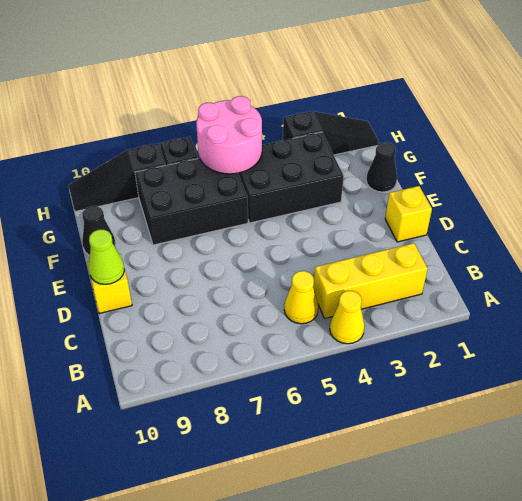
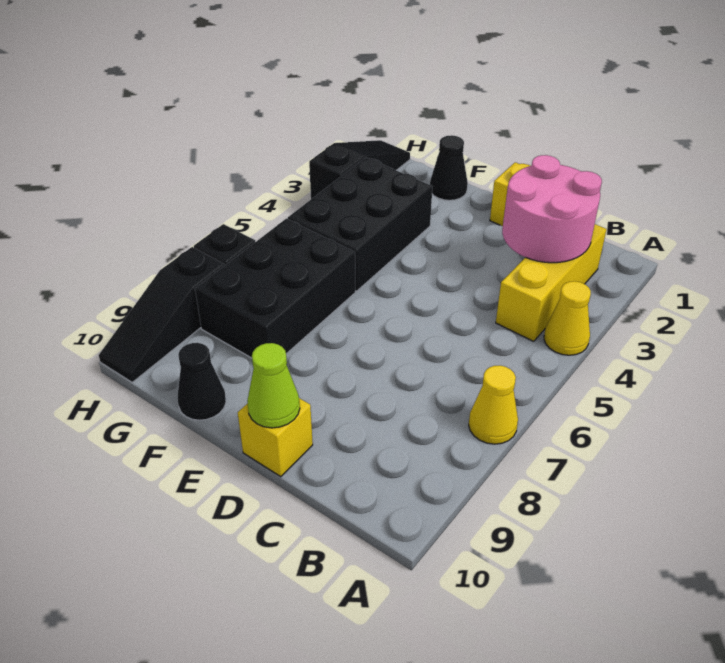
yellow 1x1 cone [284,271,318,324] -> yellow 1x1 cone moved to [469,365,518,444]
pink 2x2 round brick [196,96,262,174] -> pink 2x2 round brick moved to [502,155,602,263]

